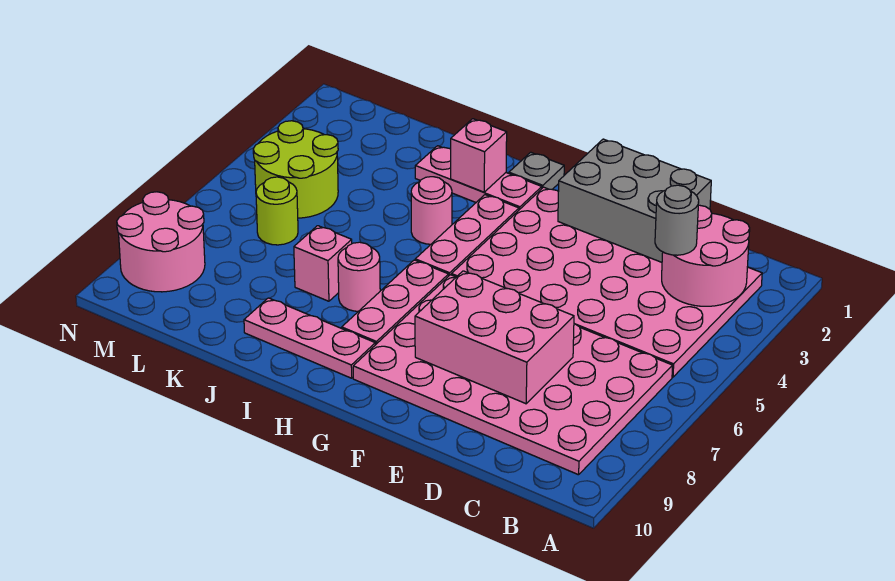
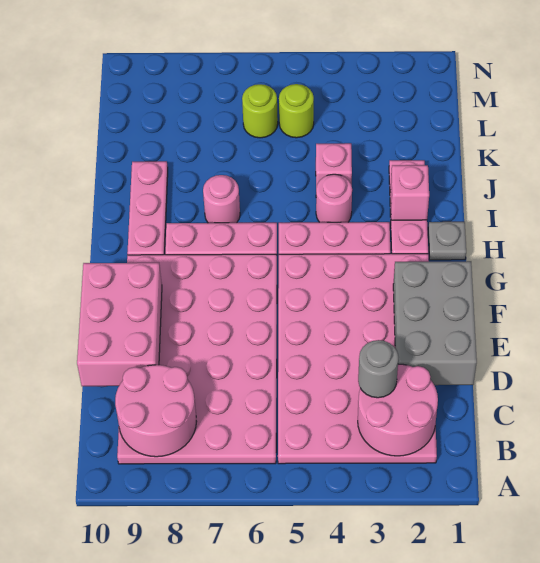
pink 2x3 brick [415,271,574,404] -> pink 2x3 brick moved to [77,263,162,386]
pink 1x1 brick [294,226,352,301] -> pink 1x1 brick moved to [316,143,352,188]
lime 2x2 round brick [253,121,338,218] -> lime 1x1 round brick [279,84,314,138]
pink 2x2 round brick [117,192,205,292] -> pink 2x2 round brick moved to [115,365,197,457]

